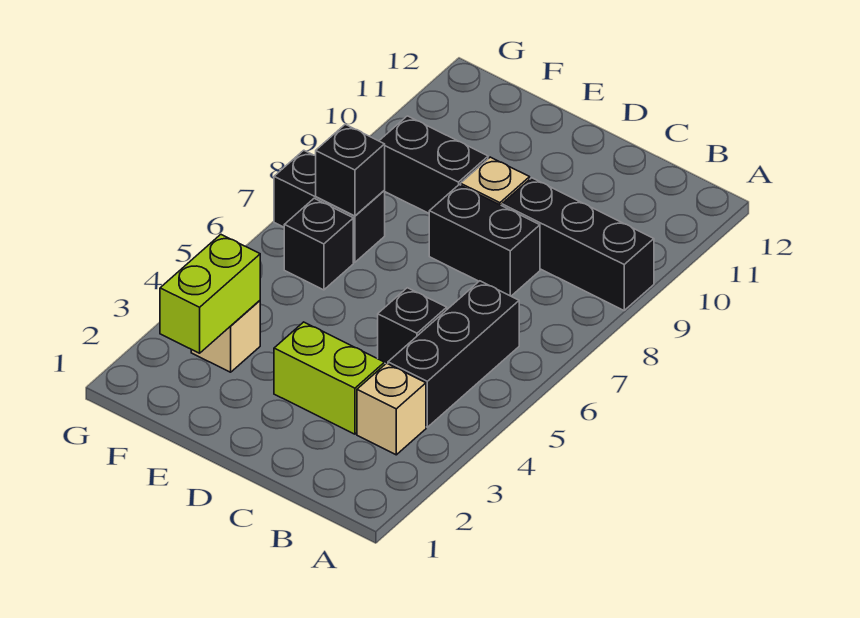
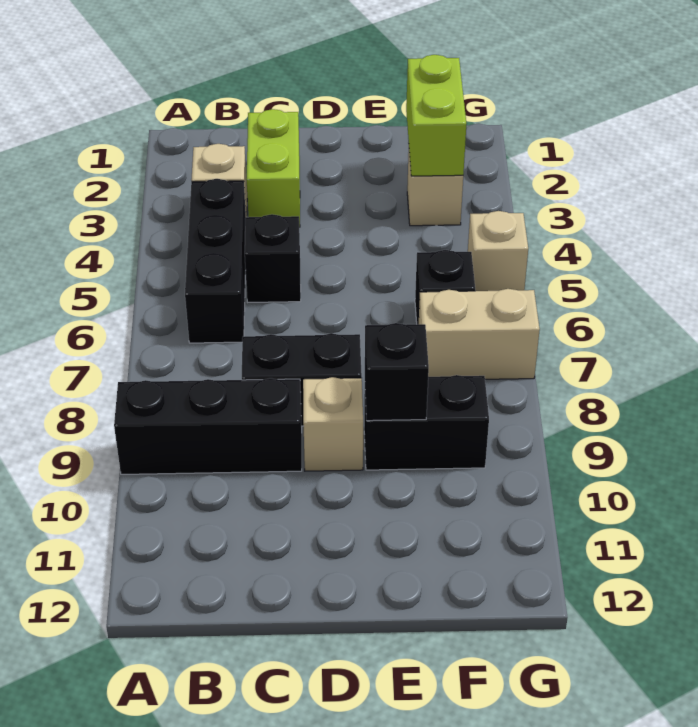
lime 1x2 brick [274,322,385,434] -> lime 1x2 brick turned to [246,109,300,227]
black 1x2 brick [274,150,385,262] -> tan 1x2 brick [419,289,540,379]
black 1x1 brick [316,124,385,216] -> black 1x1 brick moved to [365,323,429,421]
none -> tan 1x1 brick [468,211,528,291]

